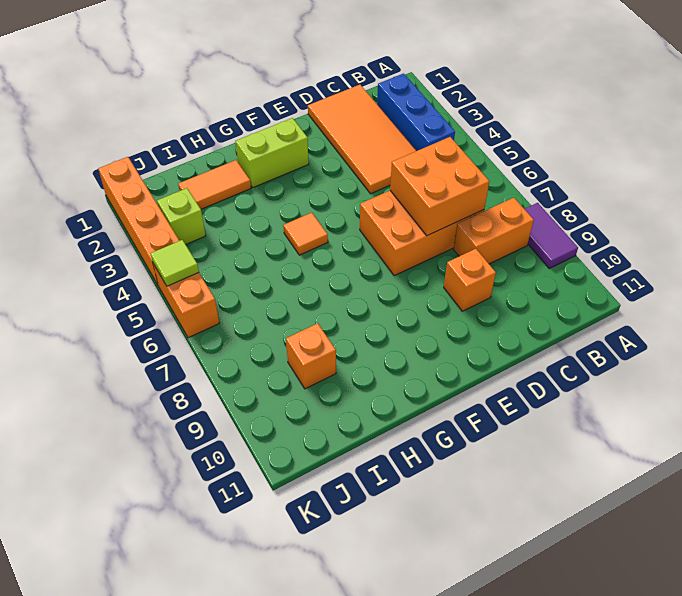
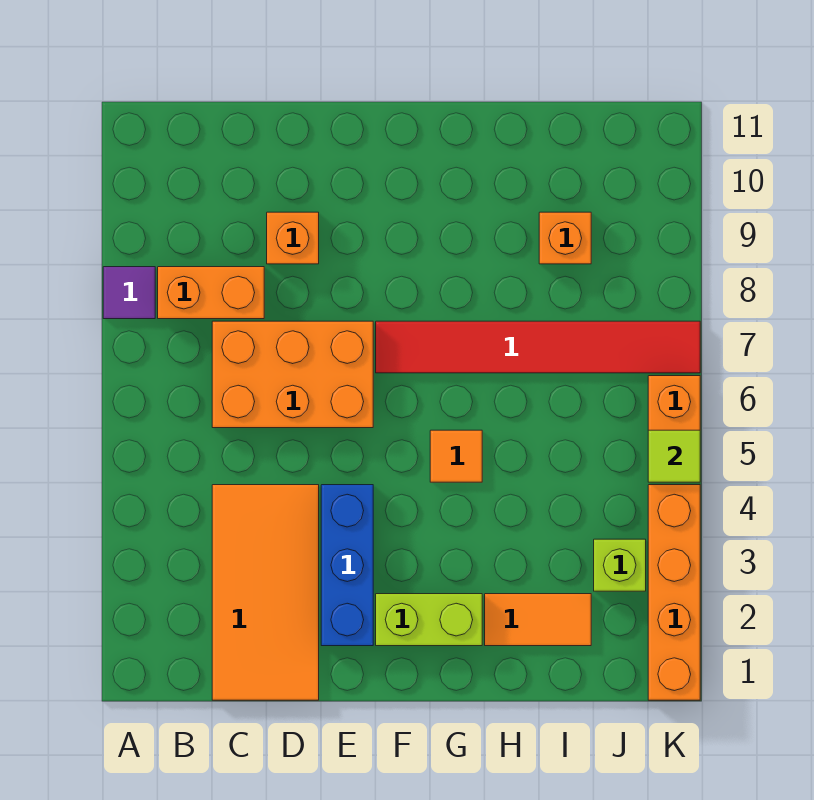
purple 1x2 tile [525,203,578,268] -> purple 1x1 tile [103,267,155,319]
blue 1x3 brick [377,74,455,151] -> blue 1x3 brick moved to [321,485,373,646]
orange 2x2 brick [390,137,489,236] -> none
none -> red 1x6 tile [376,321,700,373]

